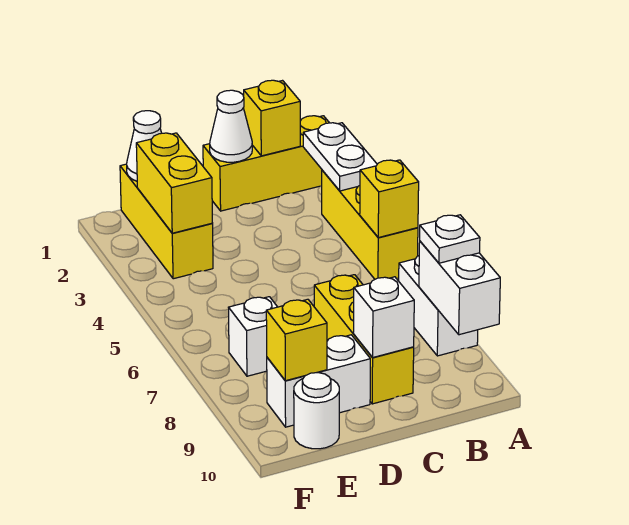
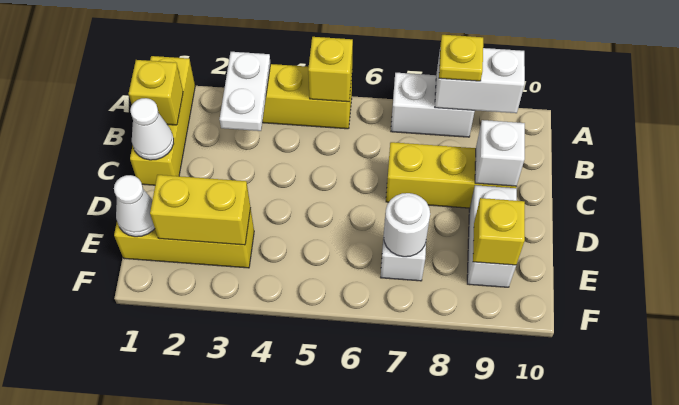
white 1x2 plate [303,123,377,191] -> white 1x2 plate turned to [220,52,271,131]
white 1x1 plate [420,215,480,263] -> yellow 1x1 plate [439,35,483,81]
white 1x1 round brick [294,373,339,449] -> white 1x1 round brick moved to [384,193,430,257]

